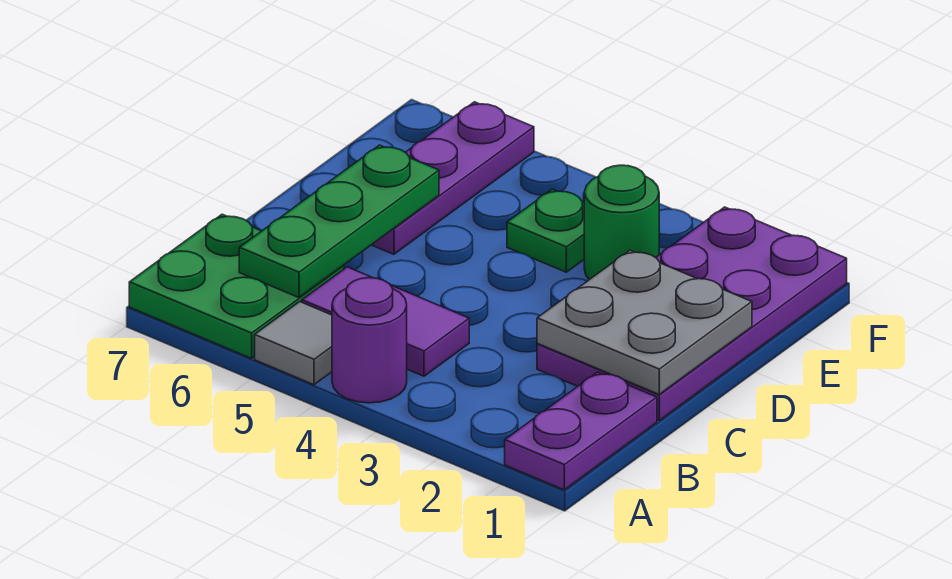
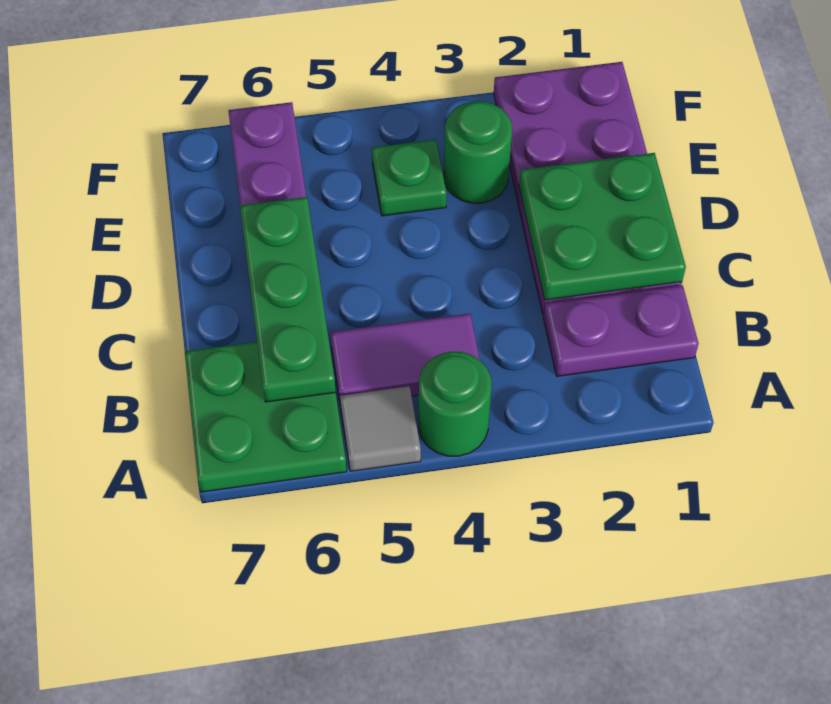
purple 1x2 plate [505,372,657,490] -> purple 1x2 plate turned to [543,285,699,376]
purple 1x1 round brick [332,278,407,403] -> green 1x1 round brick [419,352,491,456]
grey 2x2 plate [537,250,752,394] -> green 2x2 plate [519,153,686,300]

